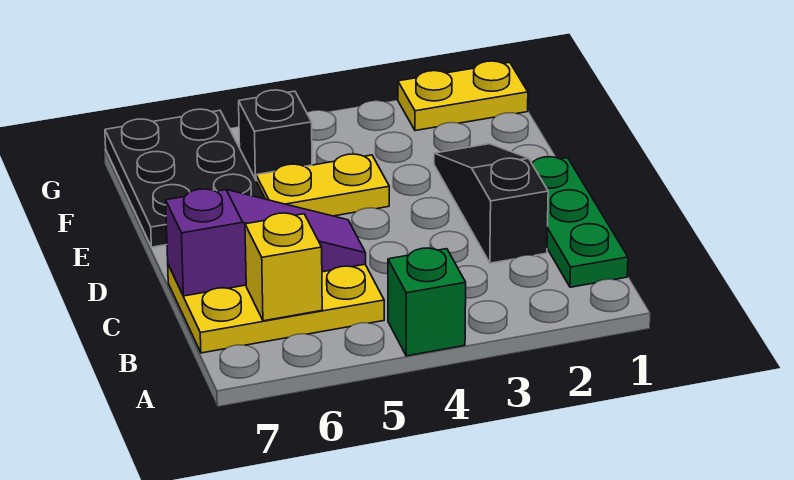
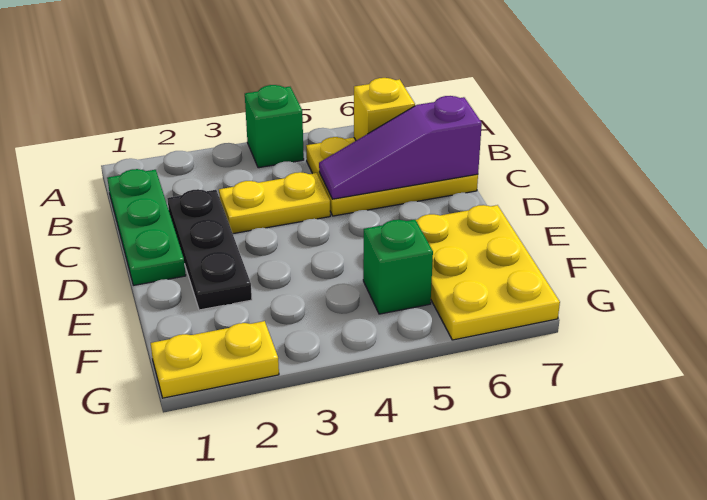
black 1x3 slope [434,144,548,263] -> black 1x3 plate [167,189,252,310]
yellow 1x2 plate [256,154,389,216] -> yellow 1x2 plate moved to [219,172,330,234]
black 2x3 plate [105,109,265,247] -> yellow 2x3 plate [416,205,560,340]
black 1x1 brick [239,90,312,180] -> green 1x1 brick [363,220,433,314]

